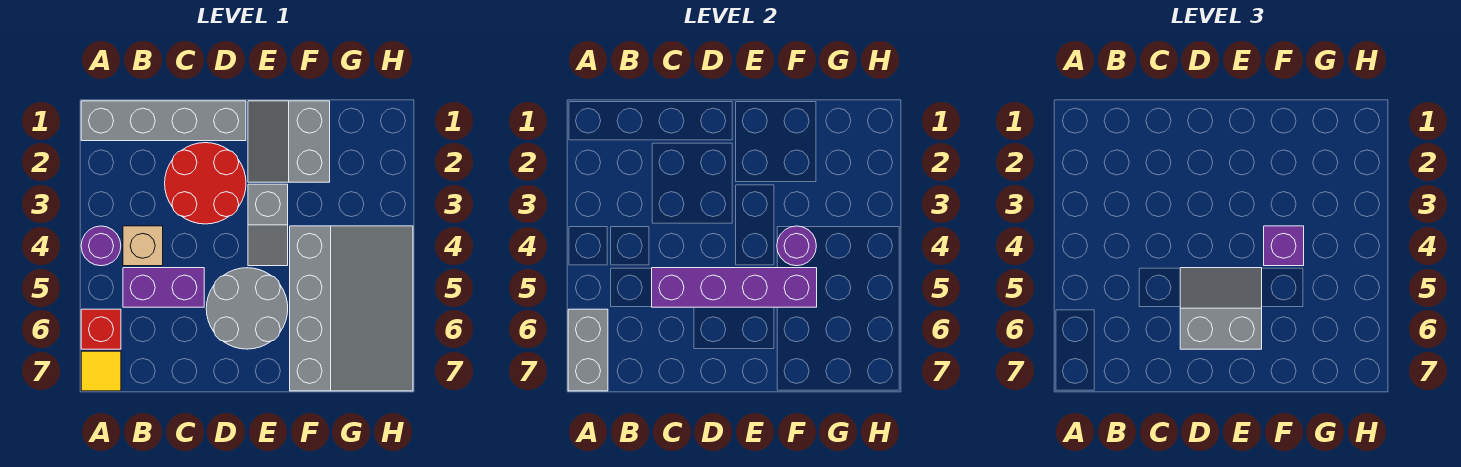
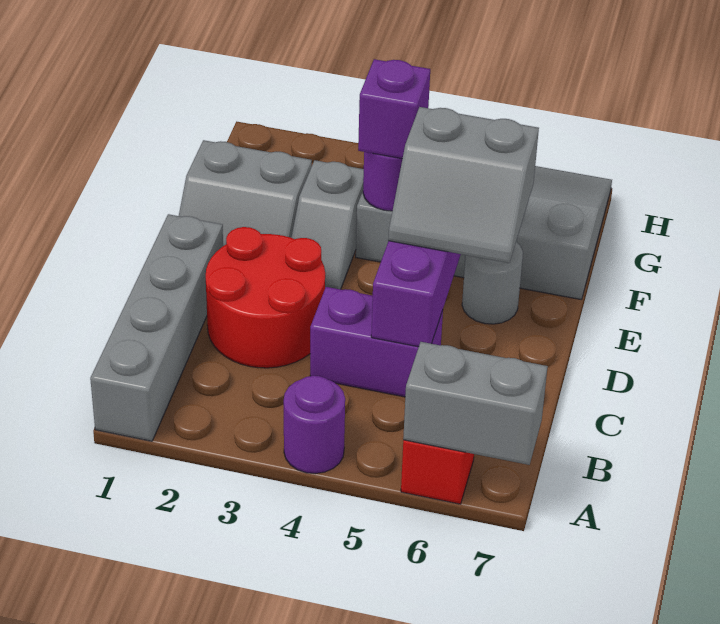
yellow 1x1 tile [81,351,121,391] -> none
tan 1x1 brick [123,226,163,266] -> none
purple 1x2 brick [123,268,204,307] -> purple 1x2 brick turned to [310,287,443,397]
grey 2x2 round brick [206,268,288,349] -> grey 1x1 round brick [462,242,523,324]
grey 2x2 slope [1180,268,1262,349] -> grey 2x2 slope turned to [388,107,539,263]
grey 1x2 slope [248,184,288,266] -> grey 1x2 slope turned to [291,160,364,289]

